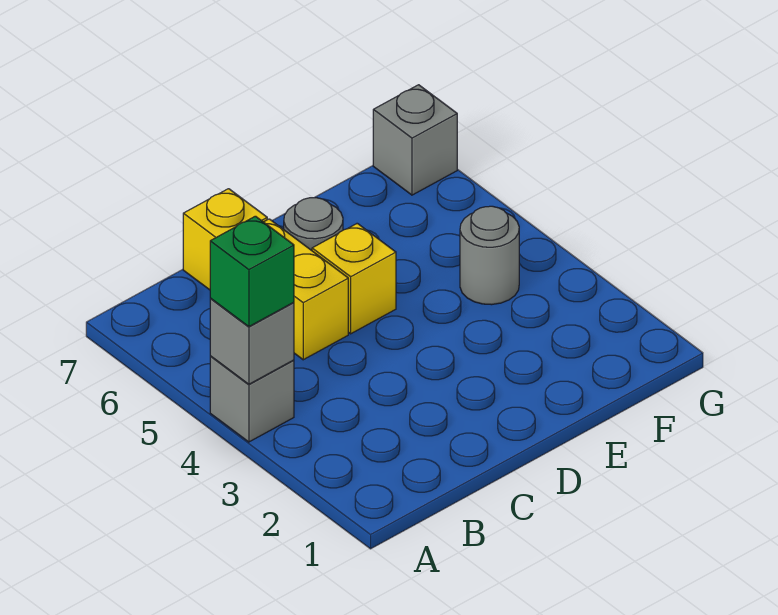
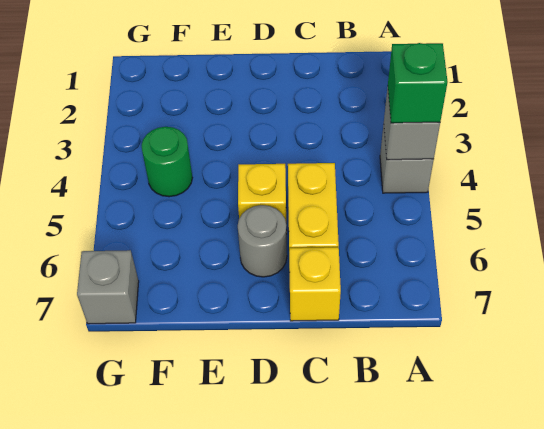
grey 1x1 round brick [460,206,519,305] -> green 1x1 round brick [142,127,192,197]

